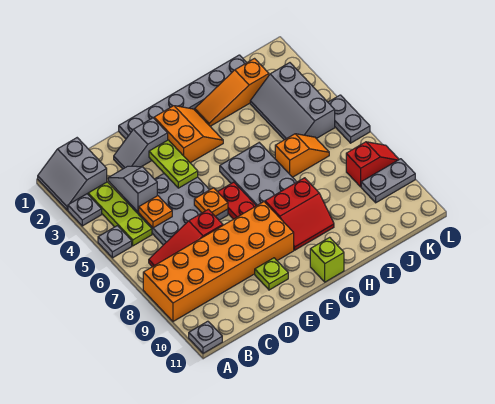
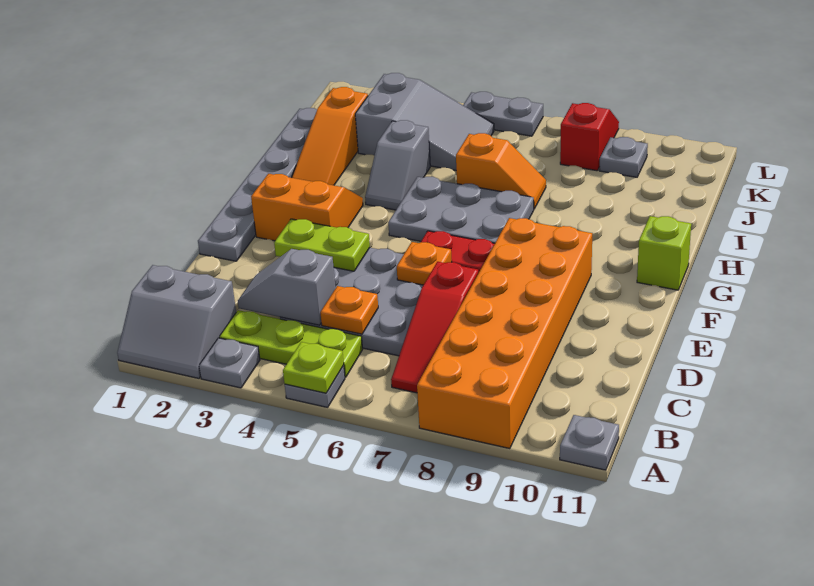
grey 1x2 slope [114,118,168,169] -> grey 1x2 slope moved to [365,120,430,210]
lime 1x1 plate [255,258,288,290] -> lime 1x1 plate moved to [283,342,344,393]
red 2x2 slope [265,178,334,250] -> none
orange 1x2 slope [275,134,329,177] -> orange 1x2 slope turned to [456,133,546,209]
grey 2x3 slope [250,63,335,140] -> grey 2x3 slope turned to [355,73,494,170]
grey 1x2 plate [361,159,415,203] -> grey 1x1 plate [599,137,648,177]

